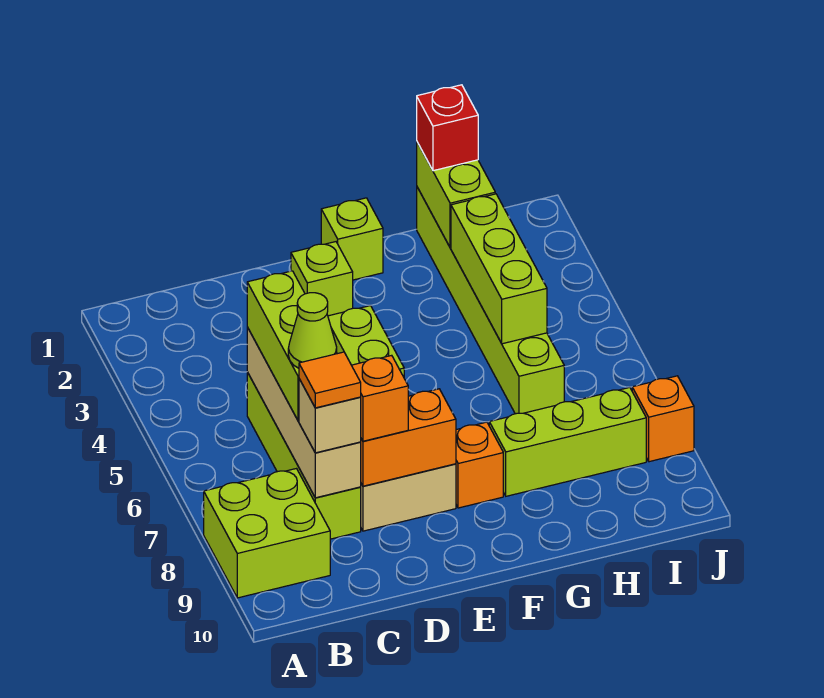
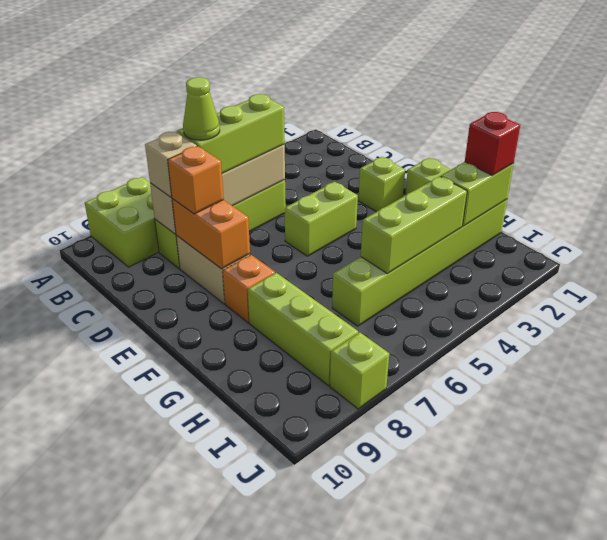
orange 1x1 tile [299,352,361,408] -> none
orange 1x1 brick [632,376,694,462] -> lime 1x1 brick [330,333,389,409]

